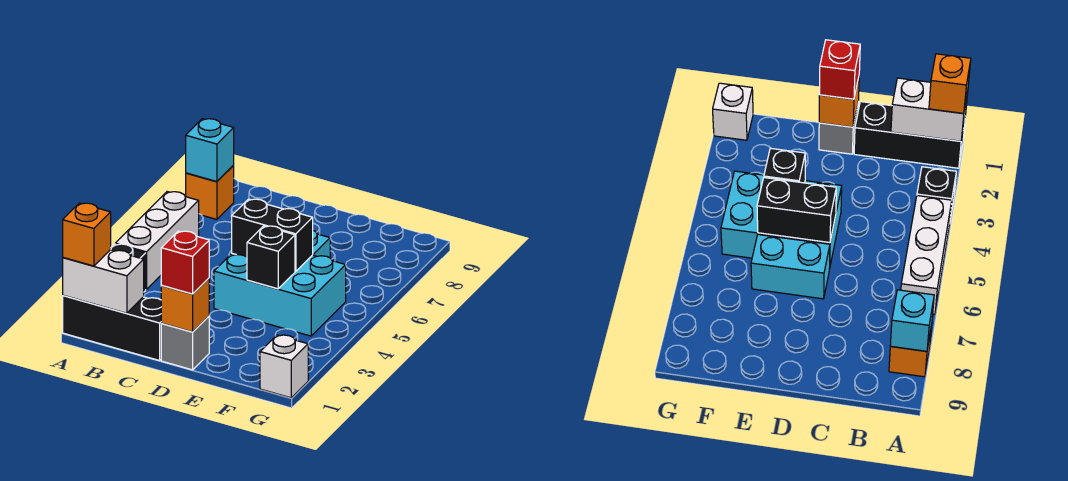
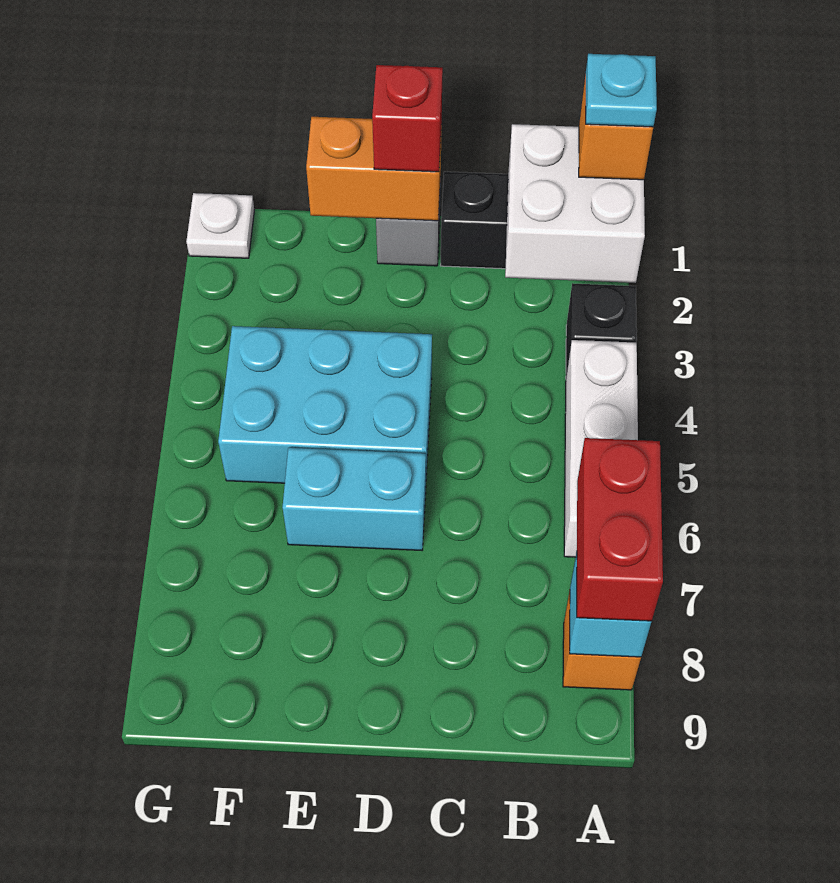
white 1x2 brick [63,250,144,313] -> white 2x2 brick [505,124,645,283]
none -> cyan 1x1 plate [586,54,657,127]
none -> red 1x2 brick [577,438,663,621]
orange 1x1 brick [161,278,209,332] -> orange 1x2 brick [306,117,442,221]
black 1x2 brick [232,199,313,271] -> none
black 1x1 brick [247,226,295,289] -> none
white 1x1 brick [260,335,308,398] -> white 1x1 plate [186,193,254,258]

